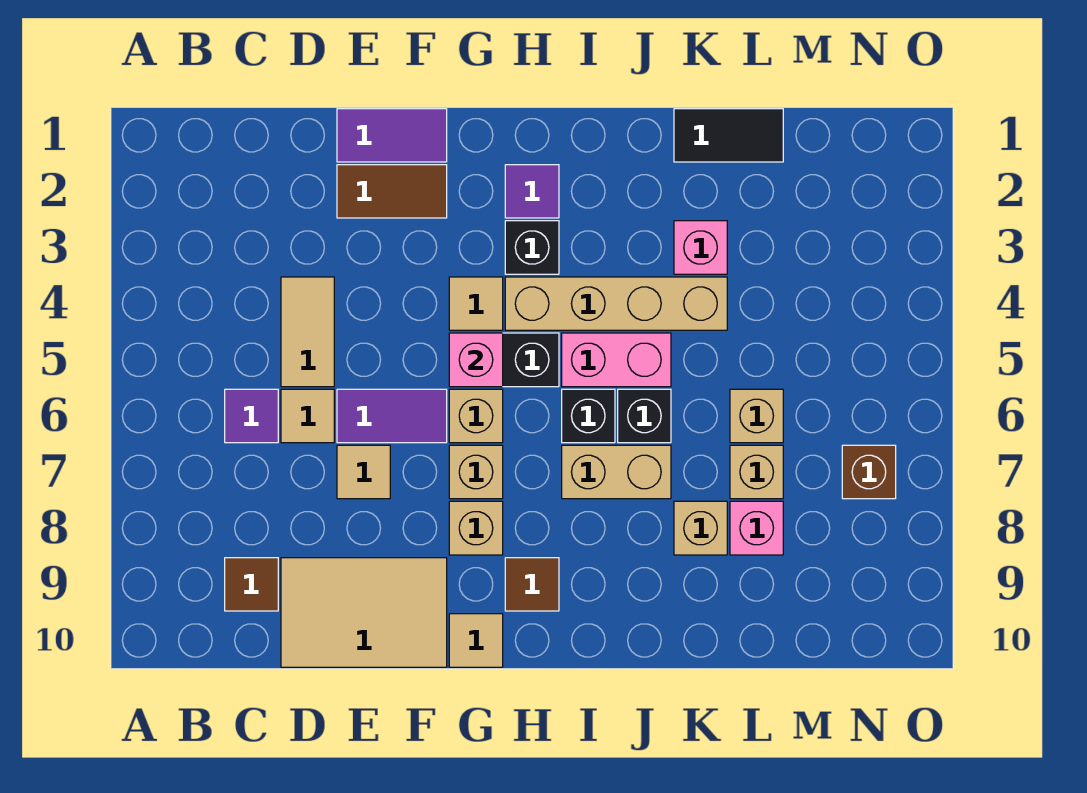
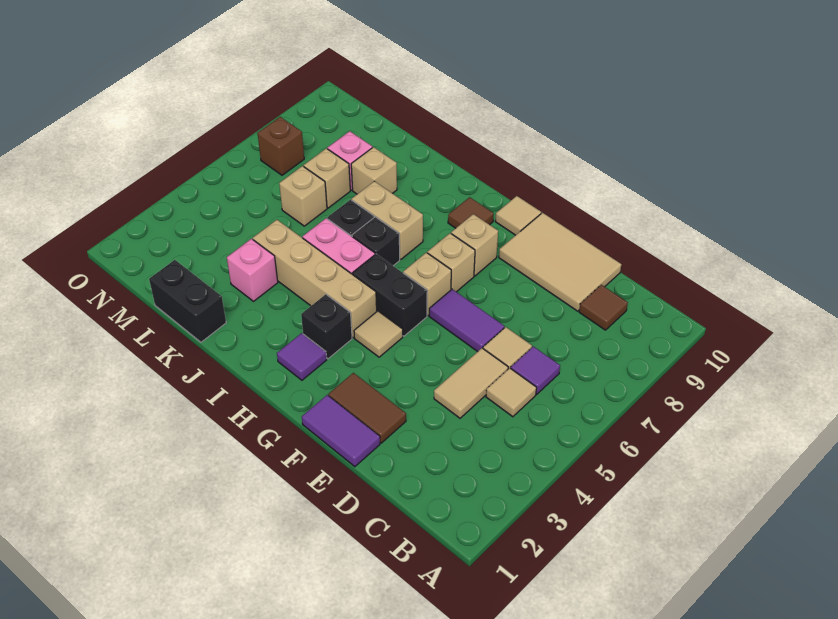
tan 1x1 tile [337,445,390,499] -> tan 1x1 tile moved to [486,368,537,417]
pink 1x1 brick [449,333,503,387] -> none
black 1x2 tile [674,109,783,162] -> black 1x2 brick [149,260,226,342]

